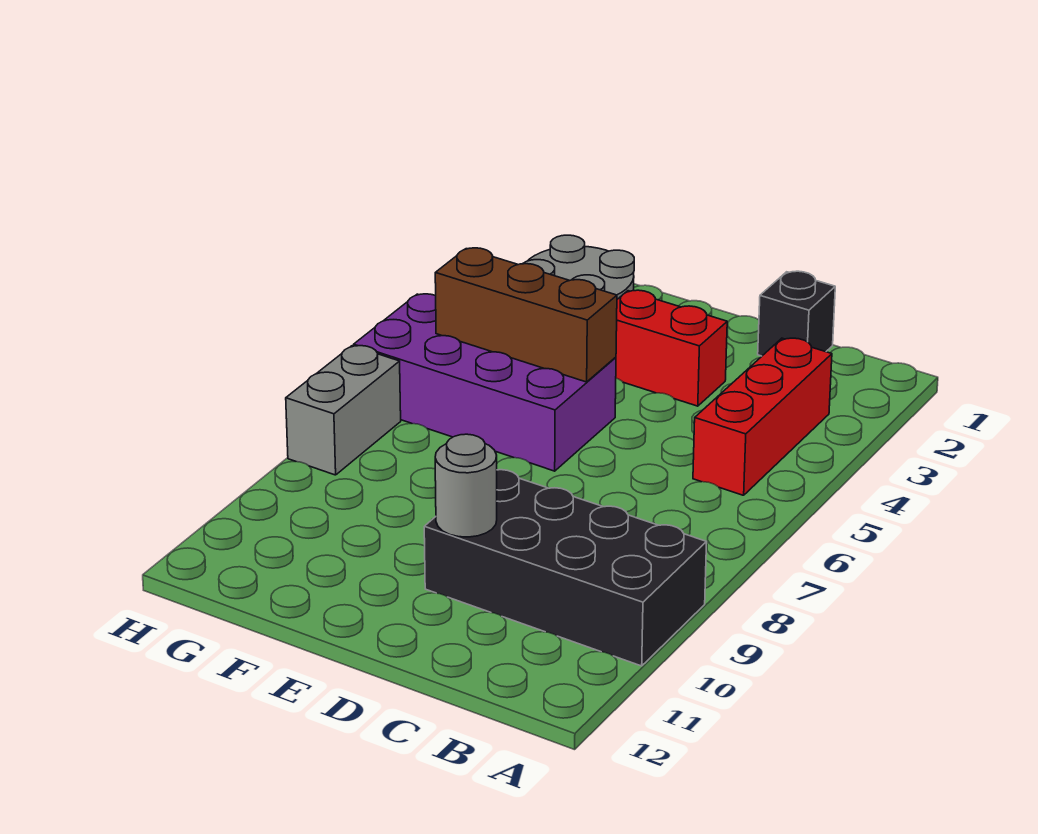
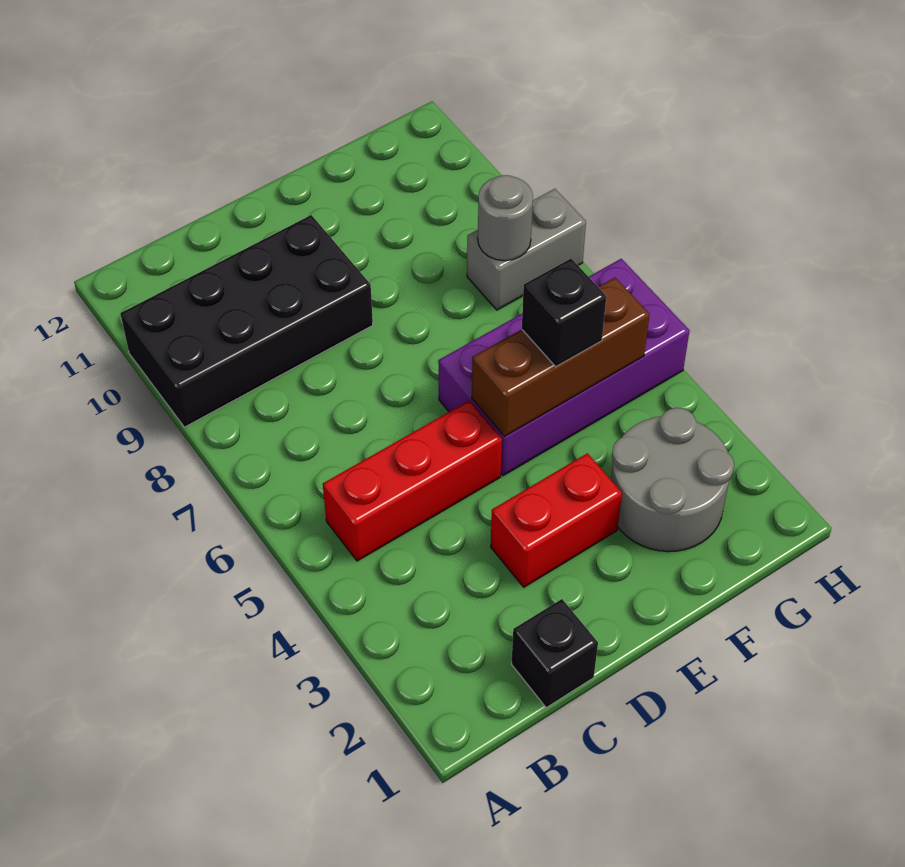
red 1x3 brick [693,338,832,495] -> red 1x3 brick turned to [323,400,502,561]
grey 1x1 round brick [435,434,497,537] -> grey 1x1 round brick moved to [478,175,533,261]
none -> black 1x1 brick [522,259,606,367]
grey 1x2 brick [286,346,401,475] -> grey 1x2 brick turned to [467,189,586,310]

